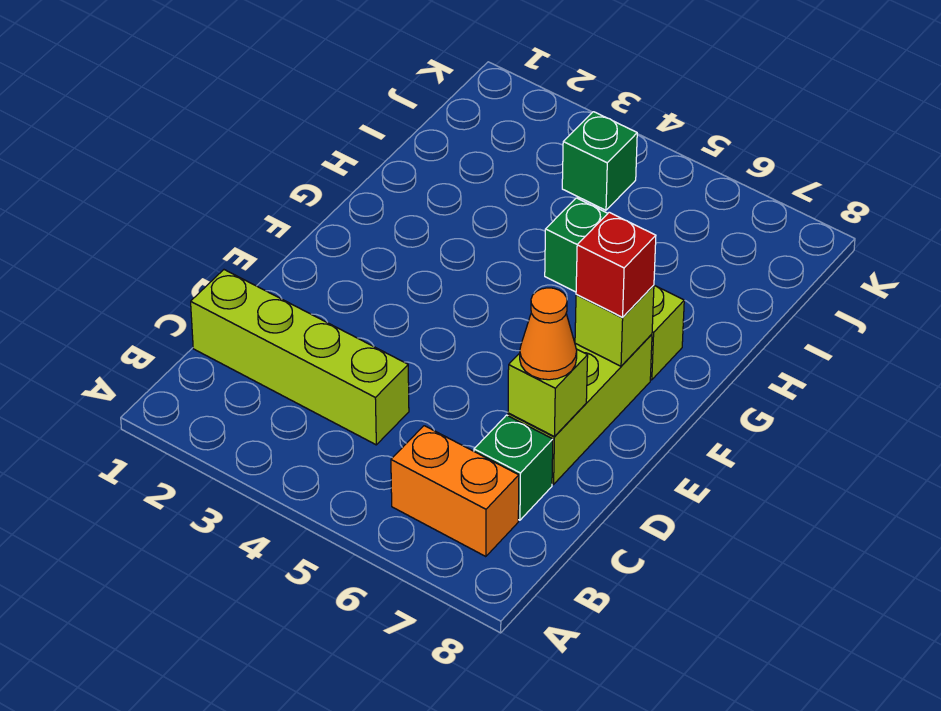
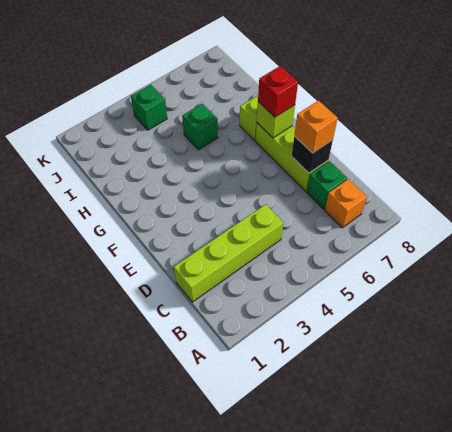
orange 1x2 brick [391,426,519,557] -> orange 1x1 brick [325,179,367,228]
lime 1x1 brick [508,349,588,436] -> black 1x1 brick [292,136,333,173]
orange 1x1 cone [520,288,577,380] -> orange 1x1 brick [294,101,338,153]

